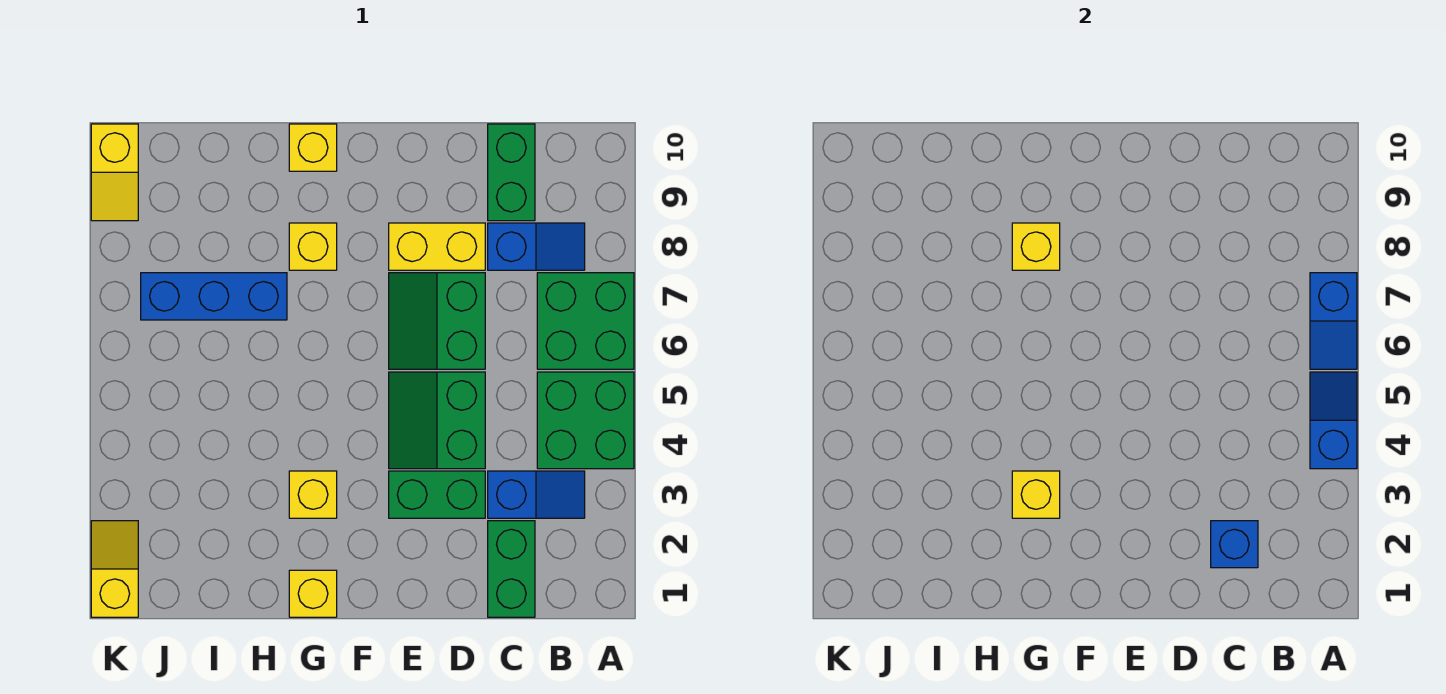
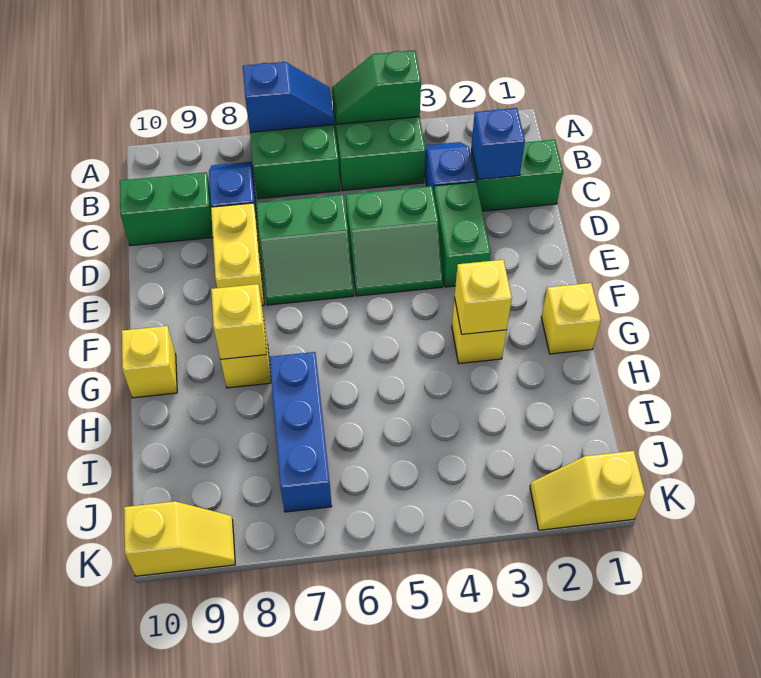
blue 1x2 slope [1310,372,1357,469] -> green 1x2 slope [332,50,421,124]

